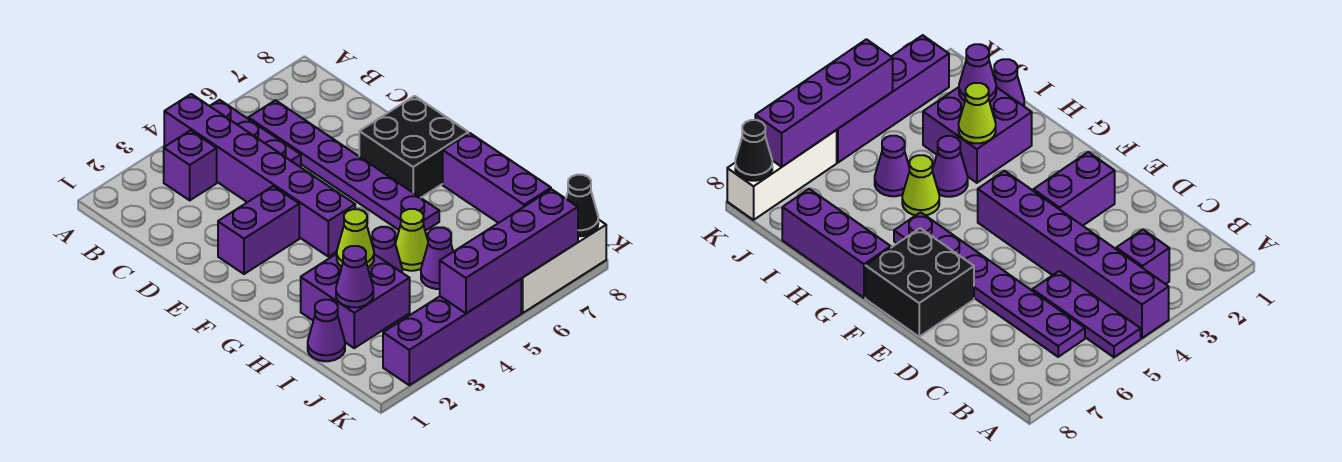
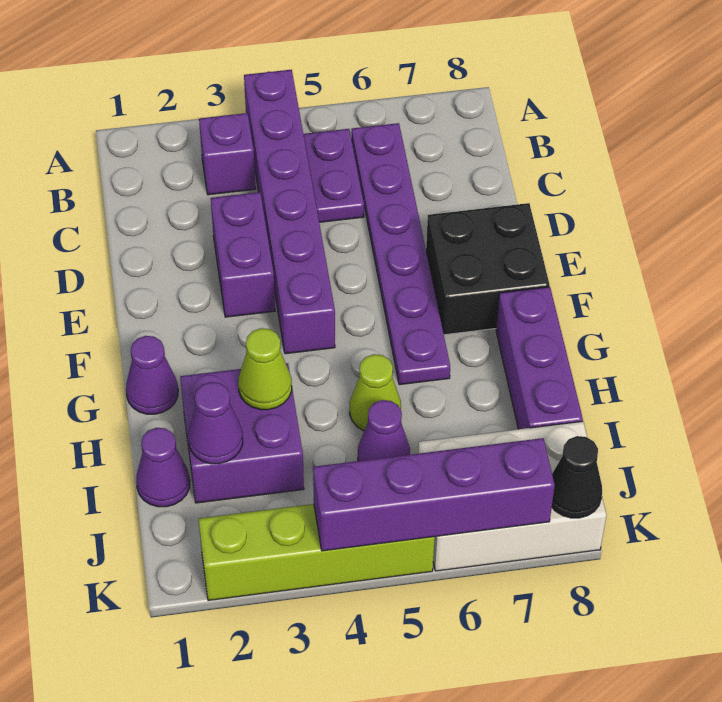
purple 1x3 plate [210,100,301,167] -> purple 1x2 plate [303,129,364,222]
purple 1x2 brick [218,186,299,274] -> purple 1x2 brick turned to [211,192,275,317]
purple 1x1 cone [372,227,402,272] -> purple 1x1 cone moved to [126,336,178,414]
purple 1x4 brick [383,279,521,385] -> lime 1x4 brick [199,504,435,601]
white 1x3 brick [521,219,606,313] -> white 2x3 brick [418,421,606,571]

